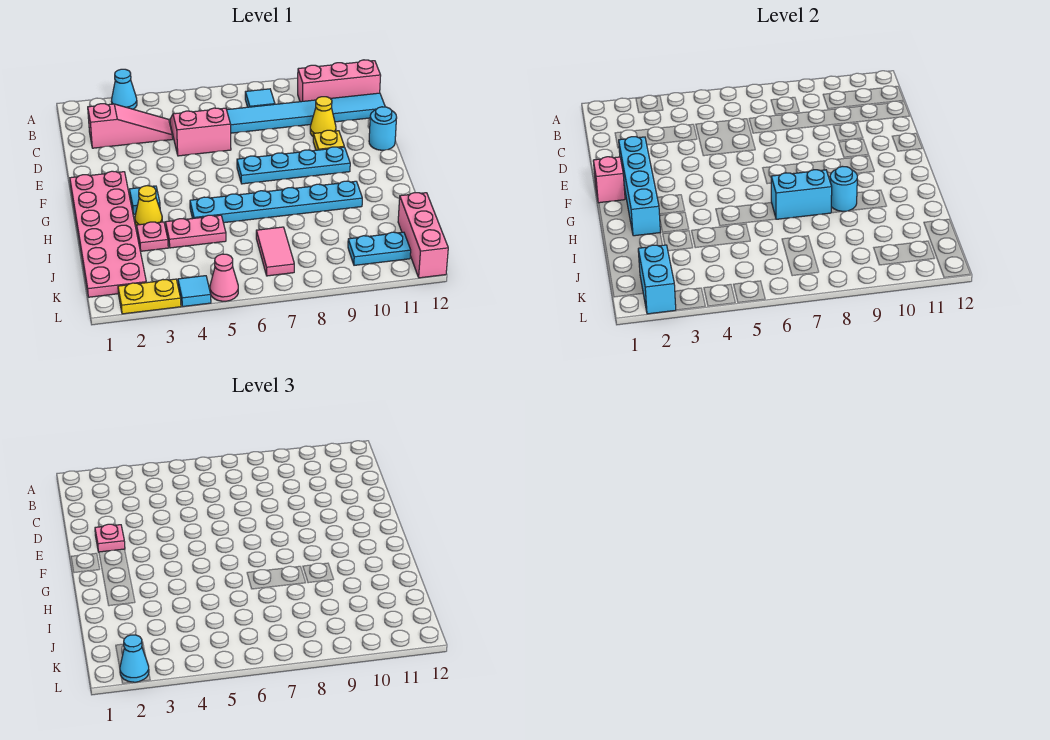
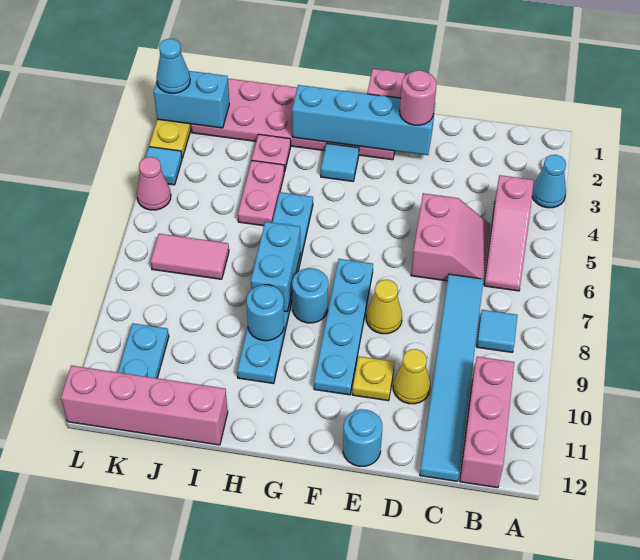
pink 1x3 slope [88,104,173,148] -> pink 1x3 slope moved to [484,175,534,291]
pink 1x1 plate [95,524,125,552] -> pink 1x1 round brick [400,70,436,125]
none -> cyan 1x1 round brick [292,268,328,323]
yellow 1x1 cone [135,186,162,226] -> yellow 1x1 cone moved to [366,280,402,334]
pink 1x3 brick [398,193,448,278] -> pink 1x4 brick [61,366,228,445]

